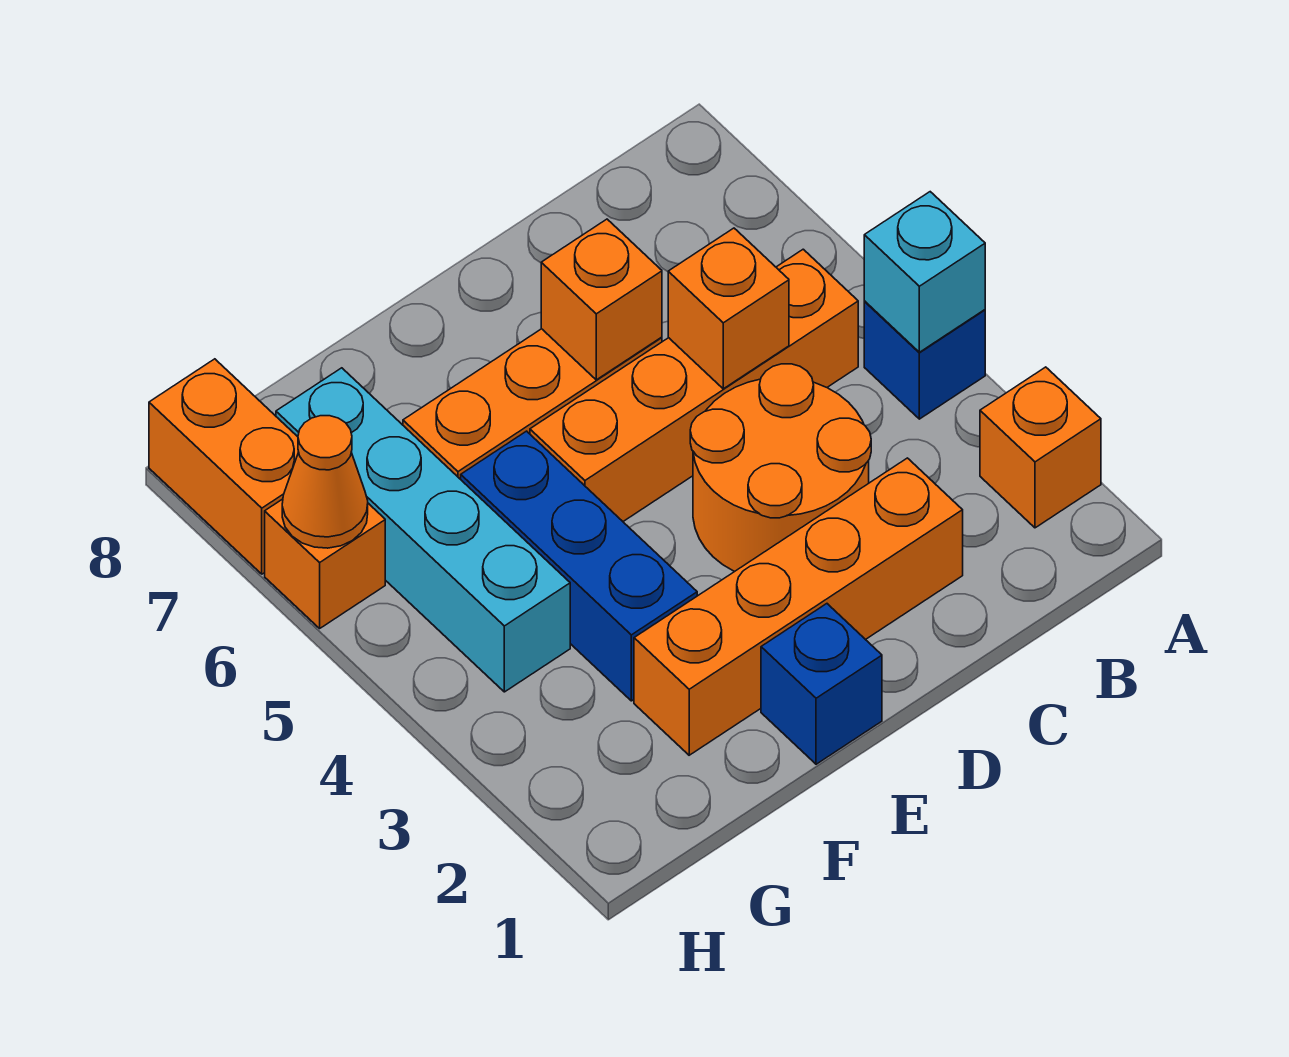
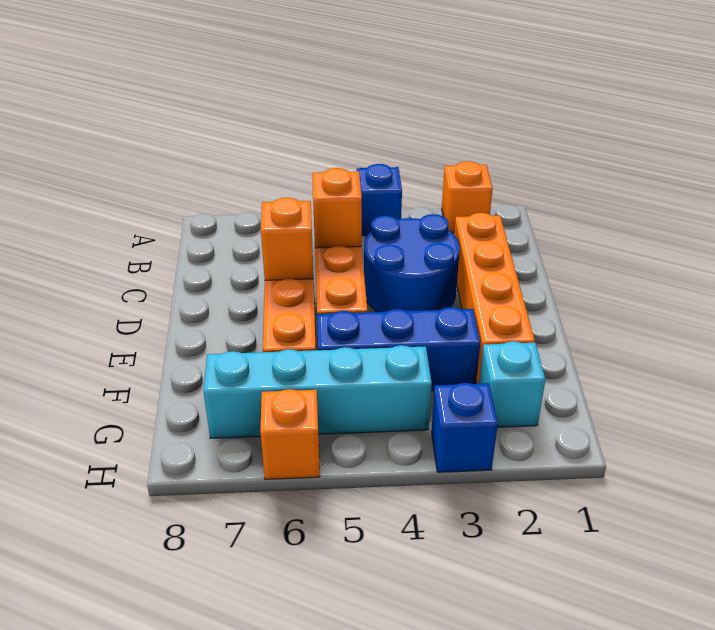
cyan 1x1 brick [864,192,985,352] -> cyan 1x1 brick moved to [479,341,545,427]
orange 2x2 round brick [690,364,871,571] -> blue 2x2 round brick [364,214,460,312]
blue 1x1 brick [761,604,882,764] -> blue 1x1 brick moved to [431,383,498,472]
orange 1x1 cone [282,416,368,548] -> none
orange 1x2 brick [149,359,299,574] -> none

